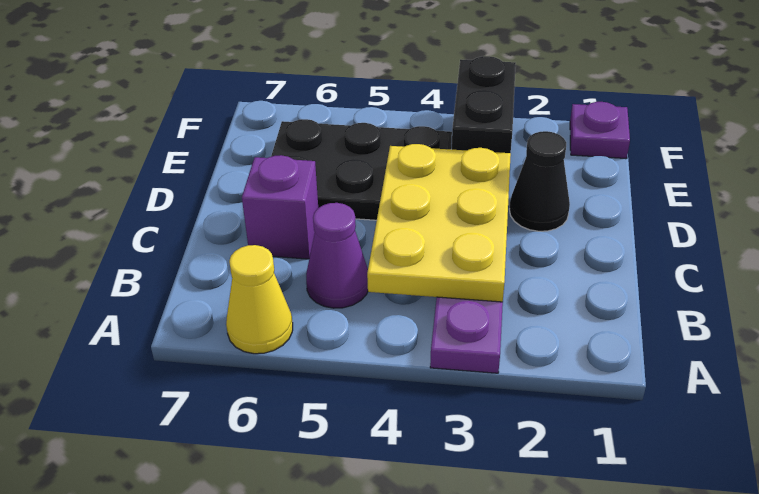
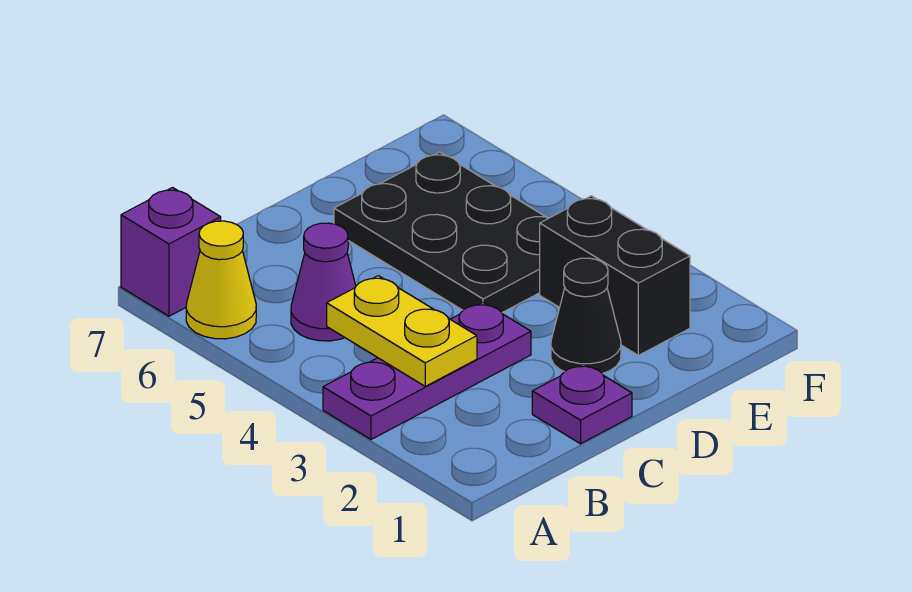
yellow 2x3 plate [367,144,511,302] -> yellow 1x2 plate [327,276,477,386]
purple 1x1 brick [242,155,318,259] -> purple 1x1 brick moved to [121,188,221,316]
black 1x2 brick [452,56,516,153] -> black 1x2 brick turned to [540,196,690,355]
purple 1x1 plate [570,102,630,159] -> purple 1x1 plate moved to [532,364,632,444]

